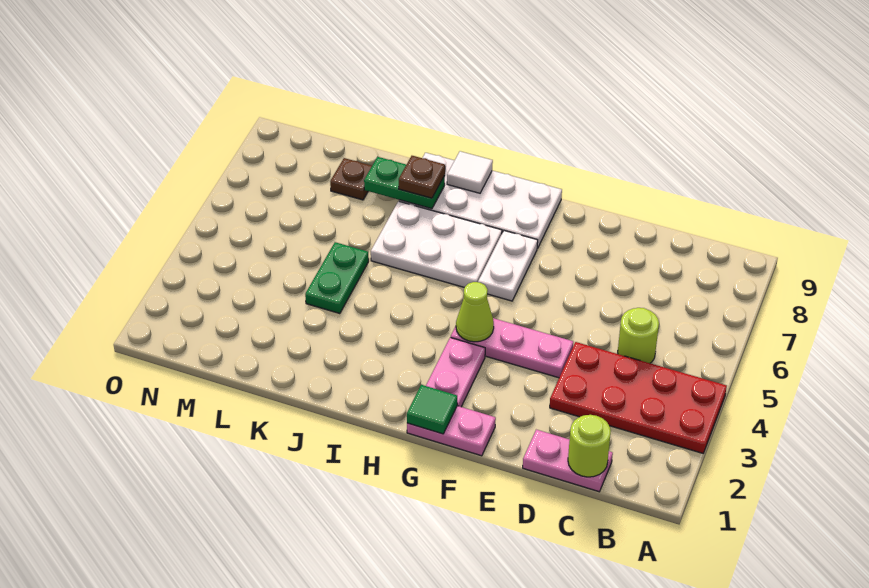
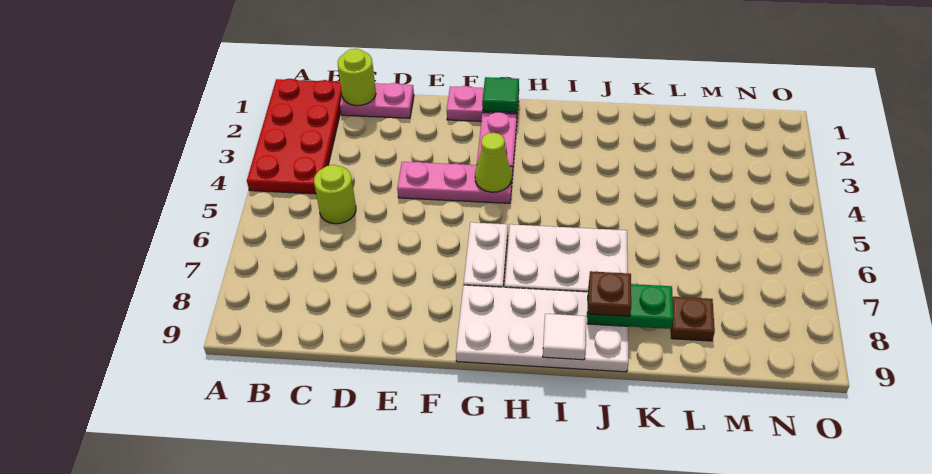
red 2x4 plate [550,342,727,453] -> red 2x4 plate turned to [247,79,342,194]
green 1x2 plate [305,242,369,314] -> none

